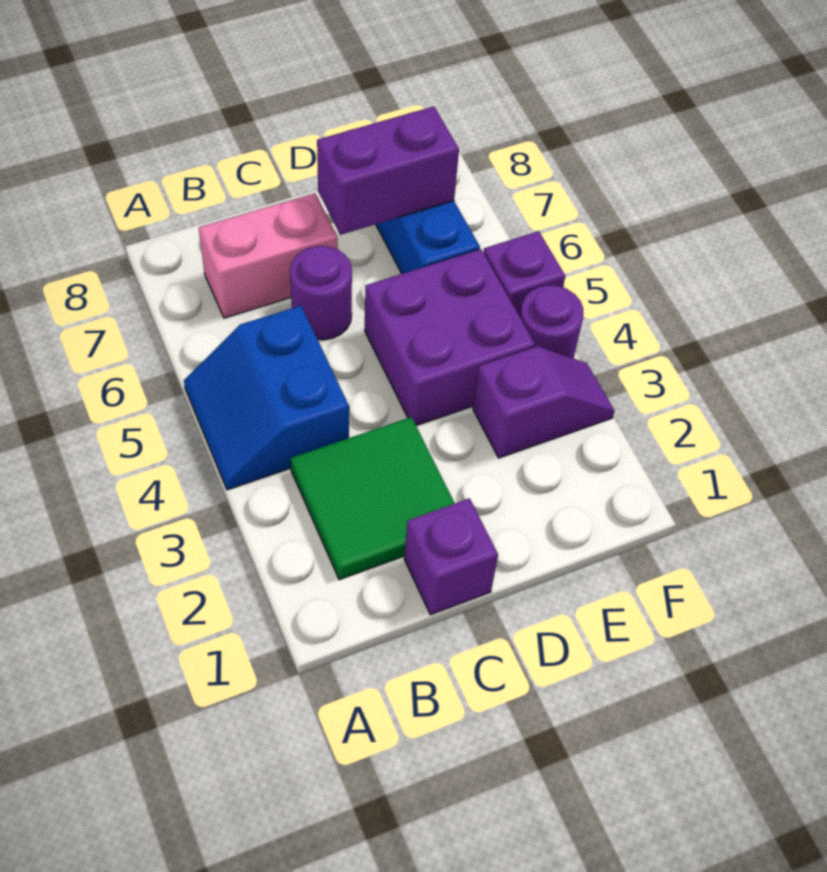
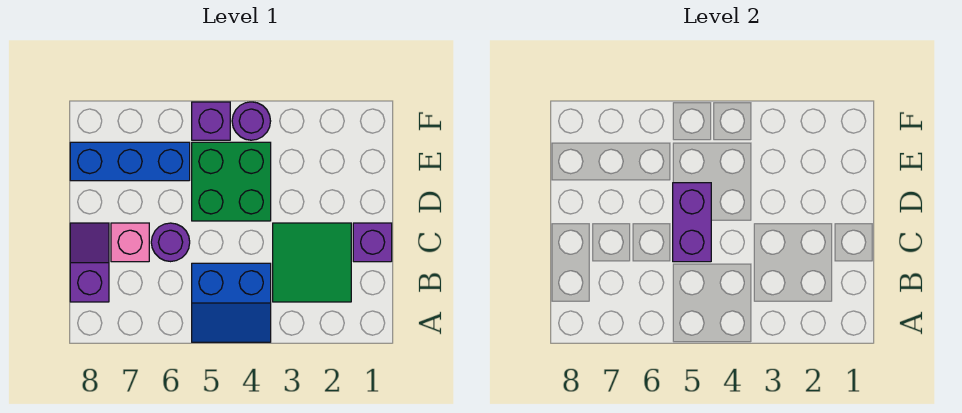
pink 1x2 brick [199,193,337,318] -> pink 1x1 brick [111,223,149,262]
purple 2x2 brick [365,249,535,426] -> green 2x2 brick [192,142,271,221]
purple 1x2 brick [317,106,459,235] -> purple 1x2 brick moved to [673,183,711,262]
purple 1x2 slope [473,346,614,458] -> purple 1x2 slope moved to [70,223,109,302]

